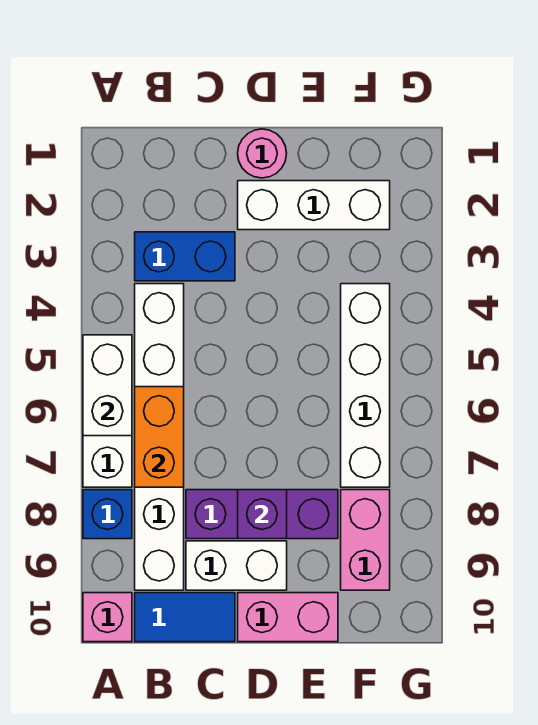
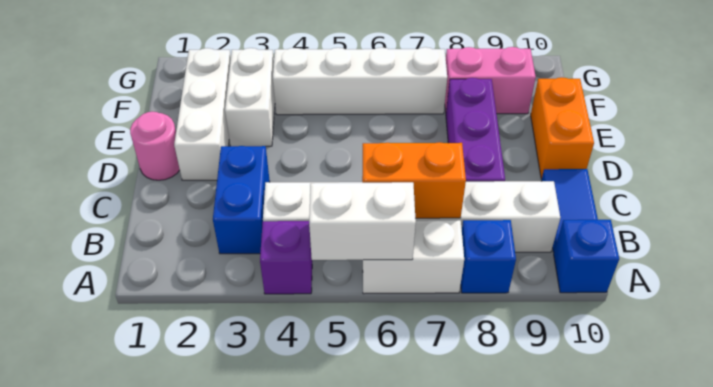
pink 1x1 brick [83,593,132,642] -> blue 1x1 brick [554,220,619,293]
white 1x2 brick [186,541,287,590] -> white 1x2 brick moved to [225,48,275,146]
purple 1x1 brick [238,490,287,539] -> purple 1x1 brick moved to [260,221,312,294]
pink 1x2 brick [238,593,338,642] -> orange 1x2 brick [531,77,594,179]

